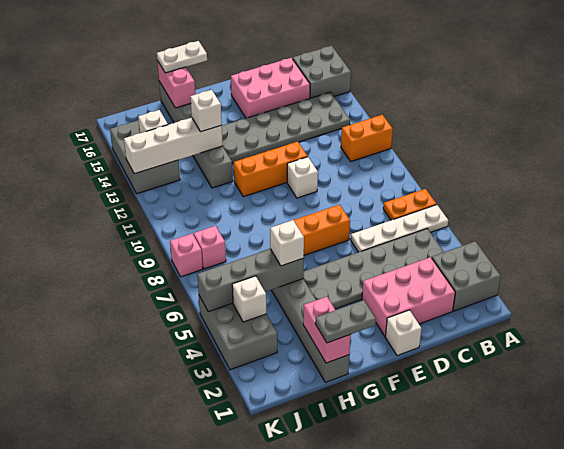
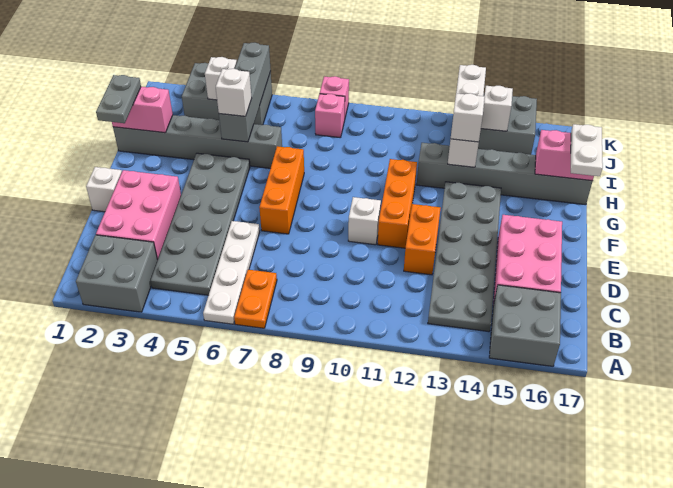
orange 1x2 brick [341,115,393,161] -> orange 1x2 brick moved to [404,204,440,275]

